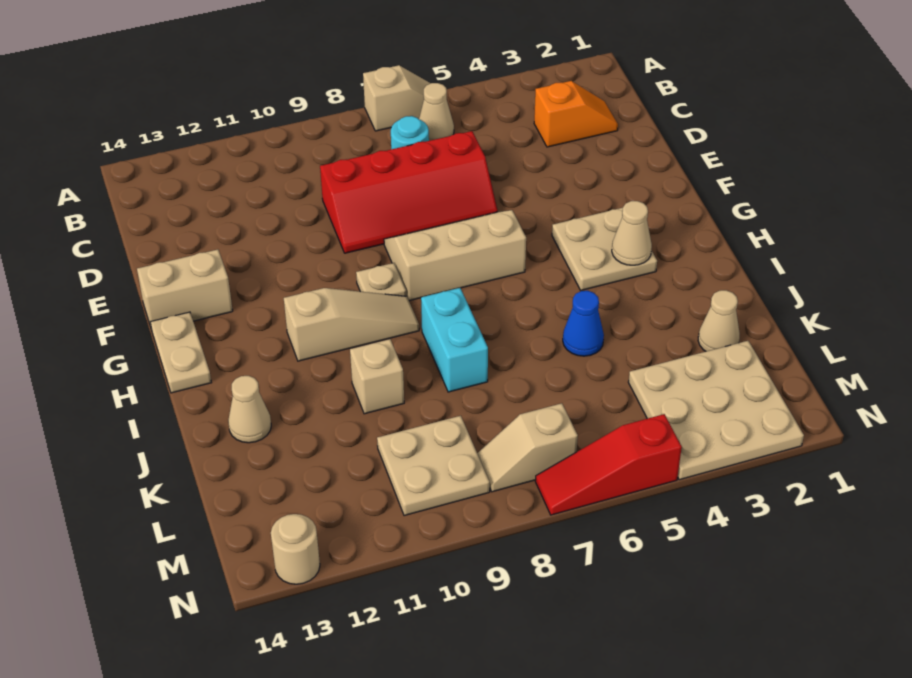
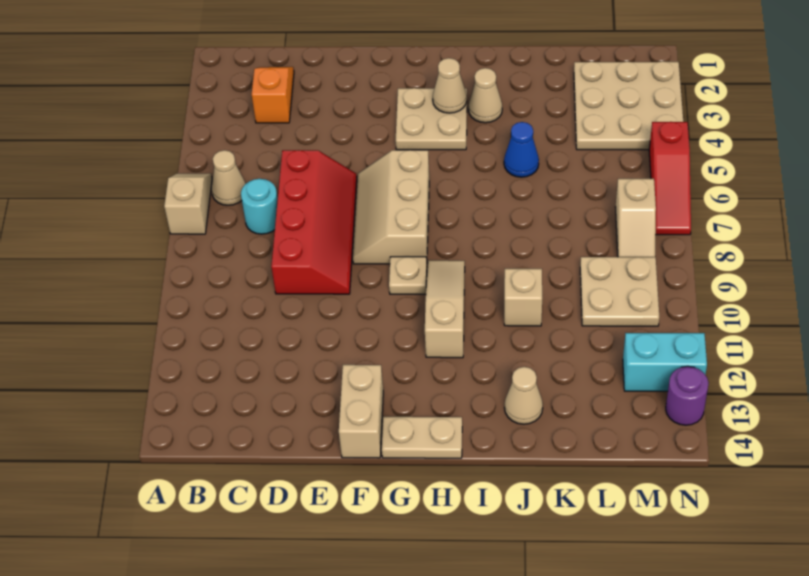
cyan 1x2 brick [421,288,488,392] -> cyan 1x2 brick moved to [623,333,707,391]
tan 1x1 cone [698,290,740,351] -> tan 1x1 cone moved to [469,68,502,123]
tan 1x1 round brick [271,514,320,584] -> purple 1x1 round brick [666,366,709,425]

